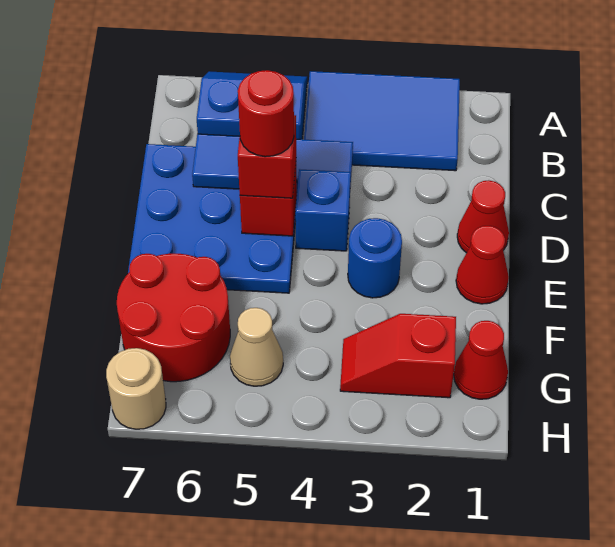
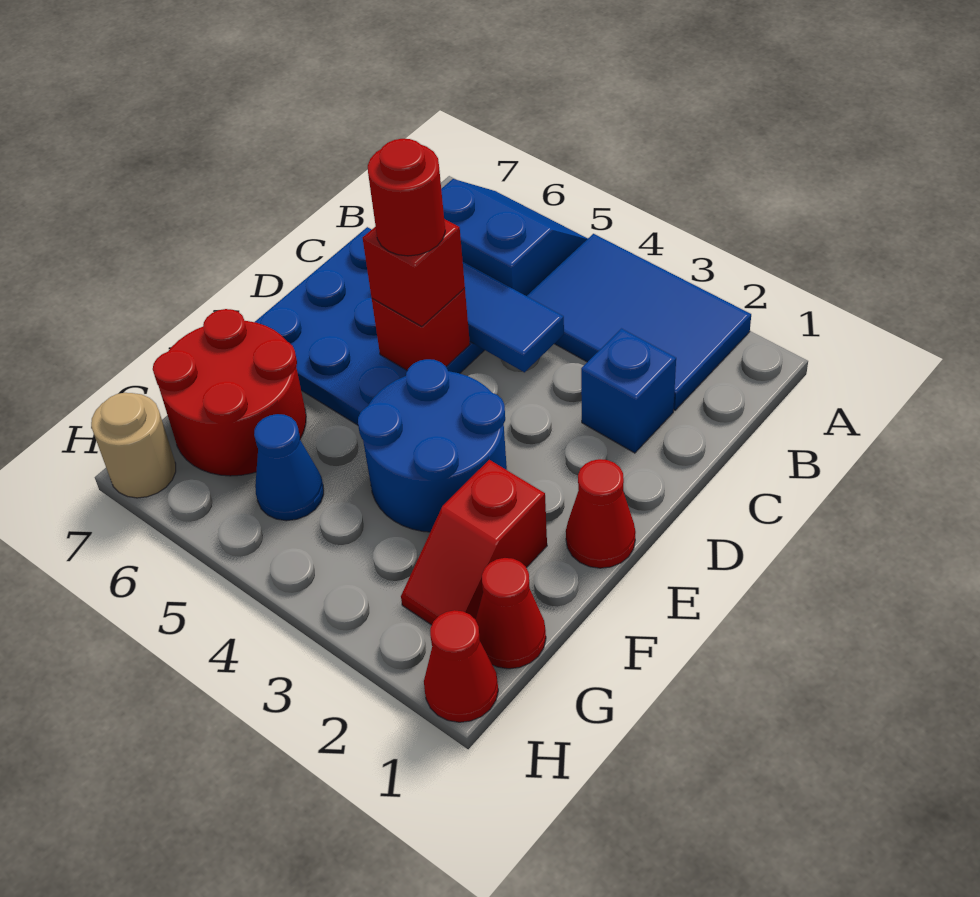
red 1x1 cone [457,180,509,253] -> red 1x1 cone moved to [424,610,498,722]
blue 1x1 brick [295,169,351,251] -> blue 1x1 brick moved to [581,329,676,453]
blue 1x1 round brick [348,218,402,298] -> blue 2x2 round brick [358,359,507,532]
red 1x2 slope [340,314,456,398] -> red 1x2 slope turned to [401,460,547,625]
tan 1x1 cone [230,308,283,386] -> blue 1x1 cone [254,414,324,521]

